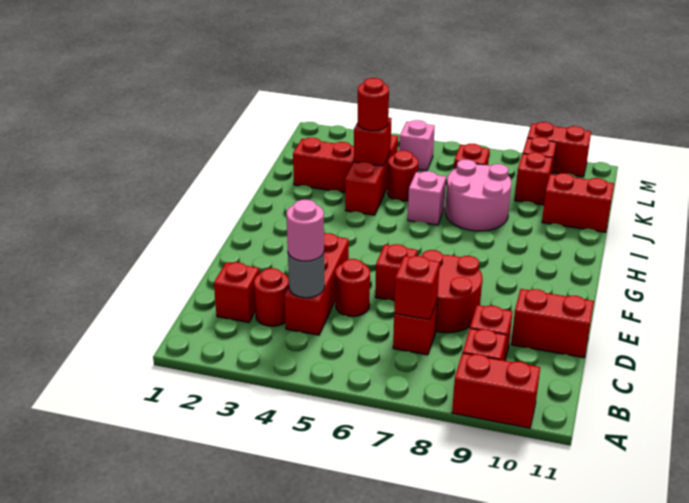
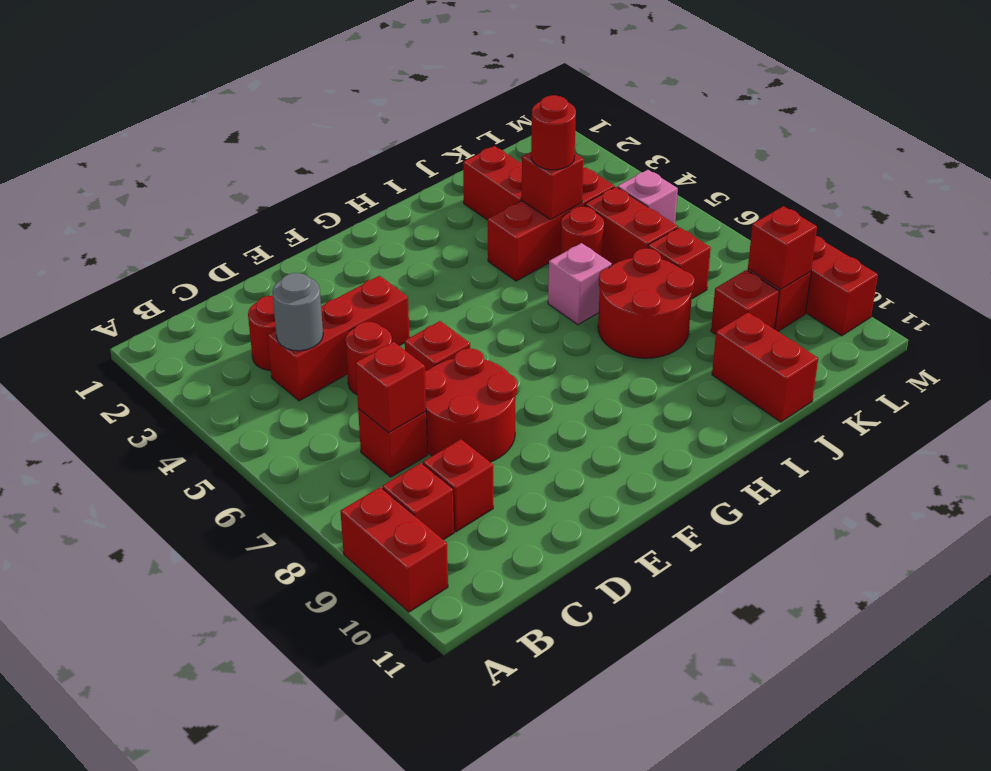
red 1x1 brick [214,262,259,323] -> red 1x1 brick moved to [748,206,817,289]
pink 1x1 round brick [286,200,324,261] -> none
red 1x2 brick [511,289,594,358] -> red 1x2 brick moved to [585,187,678,265]
pink 2x2 round brick [445,159,511,231] -> red 2x2 round brick [598,248,695,358]

